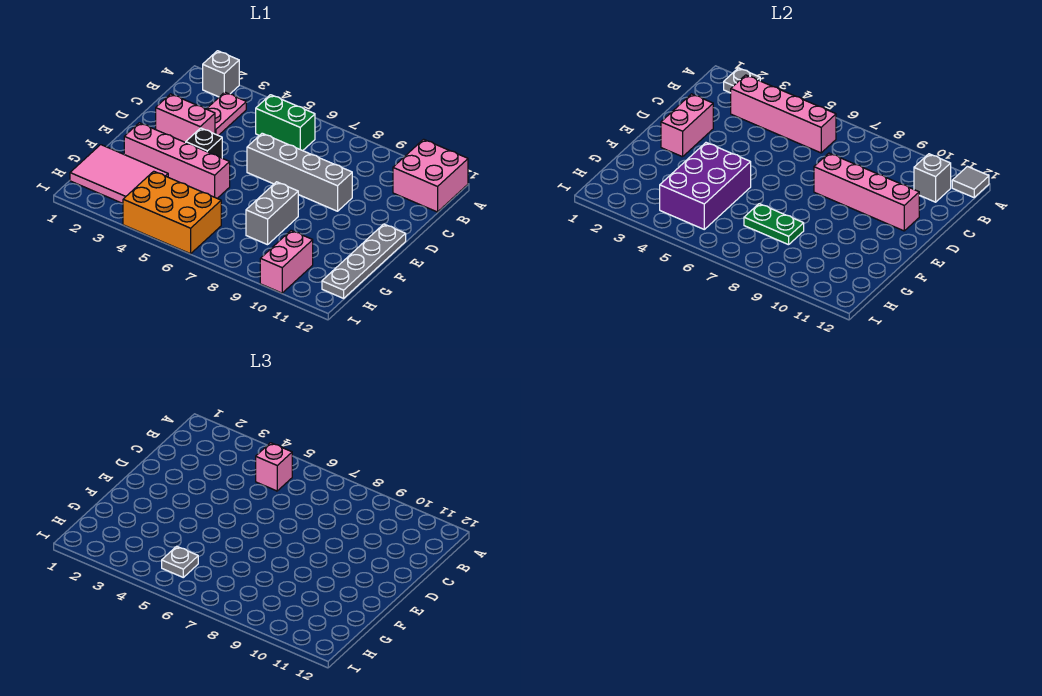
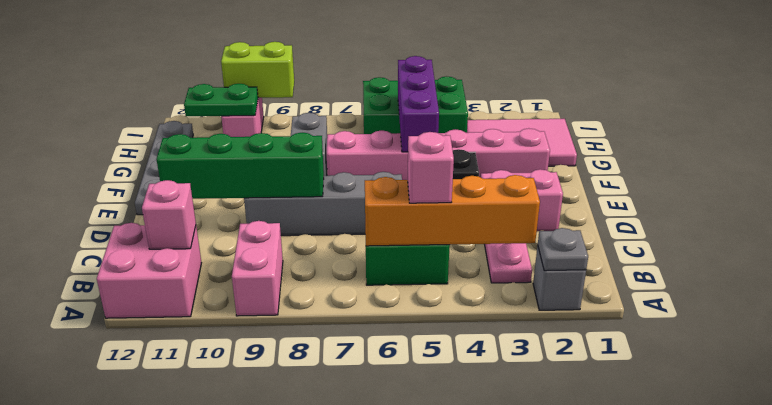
grey 1x1 tile [952,166,989,197] -> none
pink 1x4 brick [731,75,836,153] -> orange 1x4 brick [365,175,540,246]
grey 1x1 brick [914,154,951,202] -> pink 1x1 brick [142,180,196,249]
pink 1x2 brick [661,94,713,157] -> pink 1x2 brick moved to [232,221,283,316]
pink 1x4 brick [814,153,919,231] -> green 1x4 brick [156,132,324,199]
pink 1x4 brick [124,123,230,198] -> pink 1x6 brick [327,128,550,180]
purple 2x3 brick [660,143,751,229] -> purple 1x3 brick [398,56,439,152]
green 1x2 plate [744,204,804,245] -> green 1x2 plate moved to [184,84,258,116]
orange 2x3 brick [123,171,221,254] -> green 2x3 brick [363,76,468,134]
grey 1x1 plate [162,546,198,577] -> none
none -> lime 1x2 brick [221,42,294,98]

